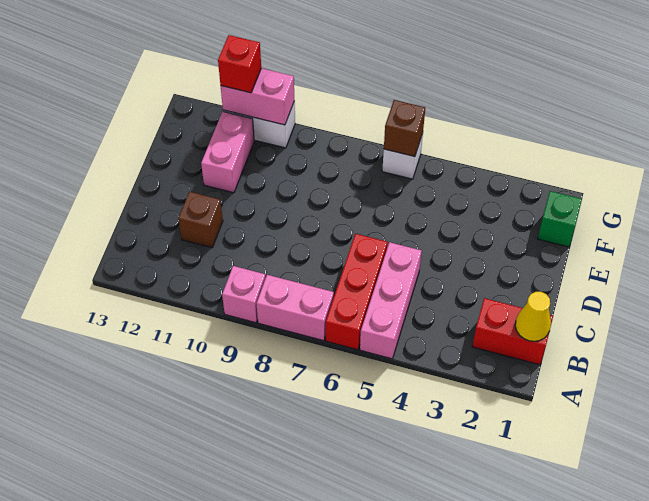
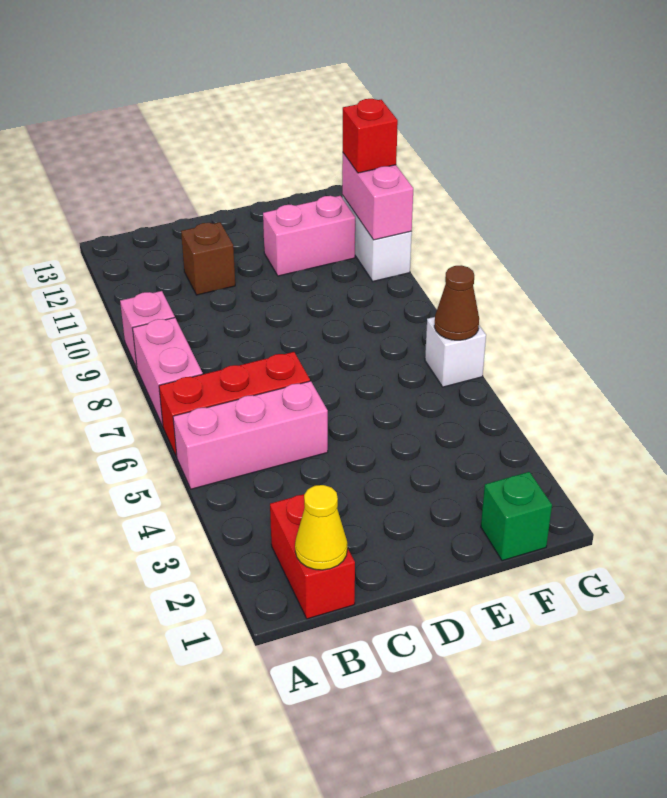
brown 1x1 brick [384,100,425,157] -> brown 1x1 cone [434,265,479,340]

